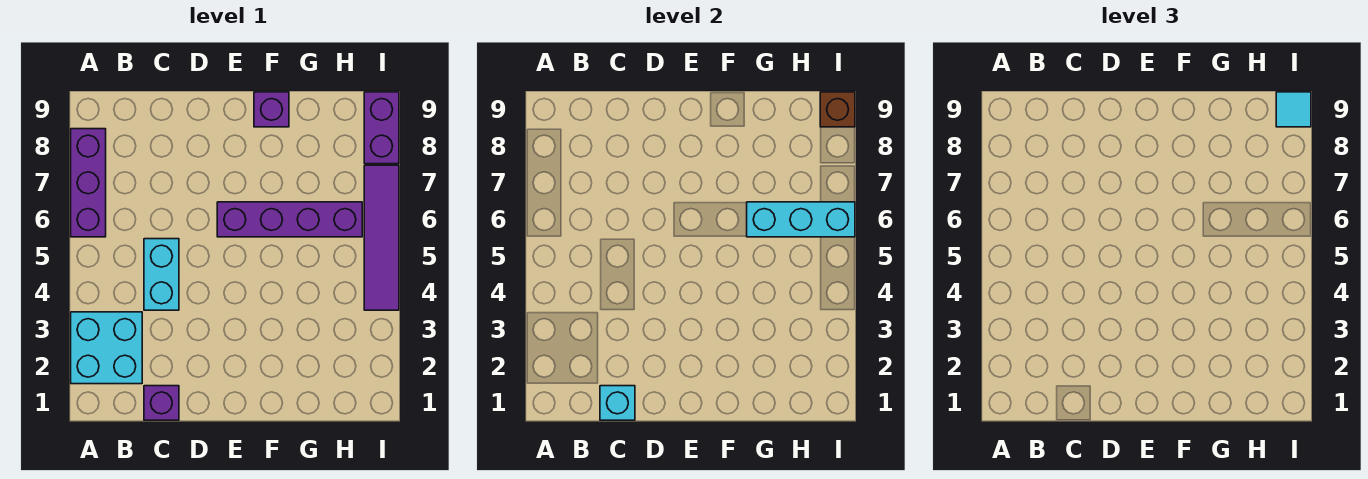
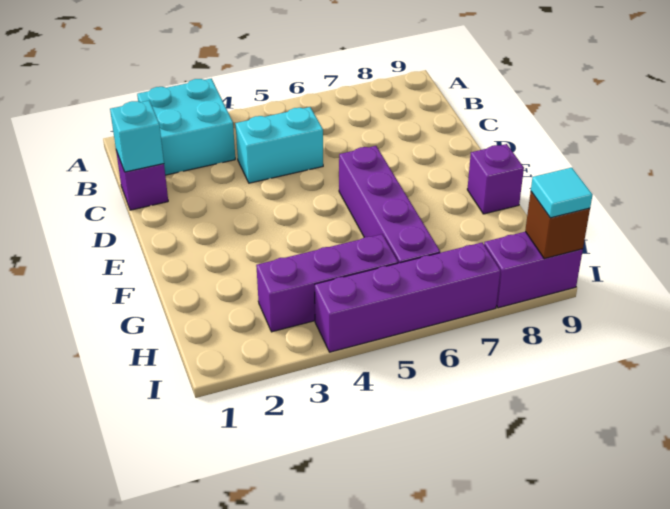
purple 1x3 brick [71,129,106,237] -> purple 1x3 brick moved to [256,234,398,332]
cyan 1x3 brick [747,202,855,237] -> none
purple 1x4 tile [364,165,399,310] -> purple 1x4 brick [315,242,500,352]

